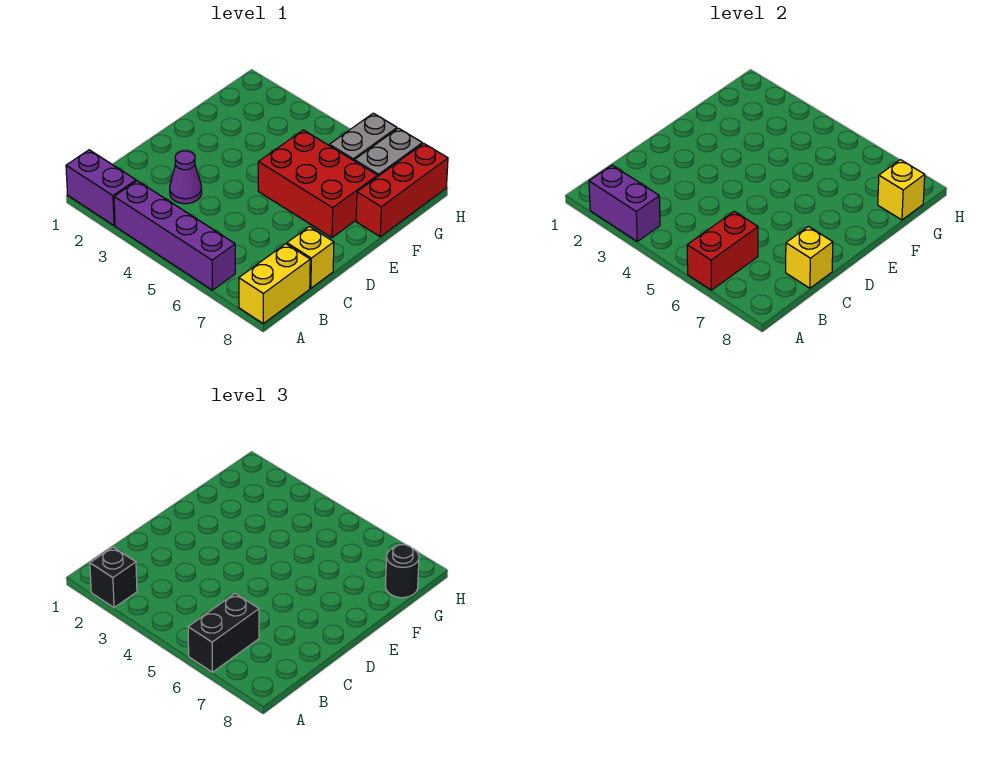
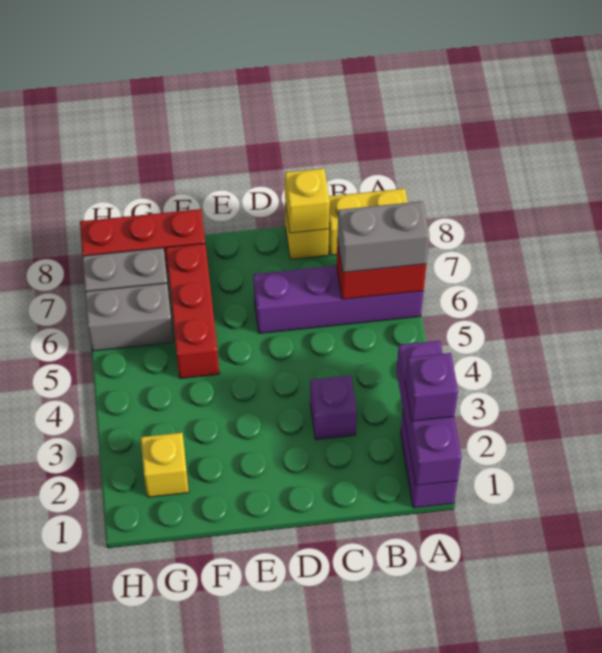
purple 1x2 brick [589,165,660,241] -> purple 1x3 brick [396,341,462,485]
black 1x1 brick [90,547,137,608] -> purple 1x1 brick [405,353,458,421]
purple 1x4 brick [114,181,235,290] -> purple 1x4 brick turned to [253,266,424,333]
black 1x2 brick [188,594,259,672] -> grey 1x2 brick [337,201,429,273]
purple 1x1 cone [170,151,202,204] -> purple 1x1 brick [310,376,357,440]
red 2x3 brick [258,130,377,238] -> red 1x3 brick [166,244,219,378]
yellow 1x1 brick [878,160,925,220] -> yellow 1x1 brick moved to [141,433,189,497]
black 1x1 round brick [385,545,419,598] -> none

